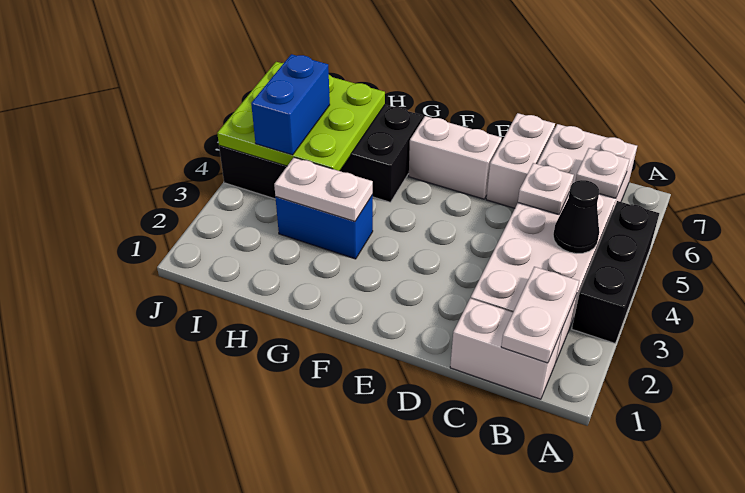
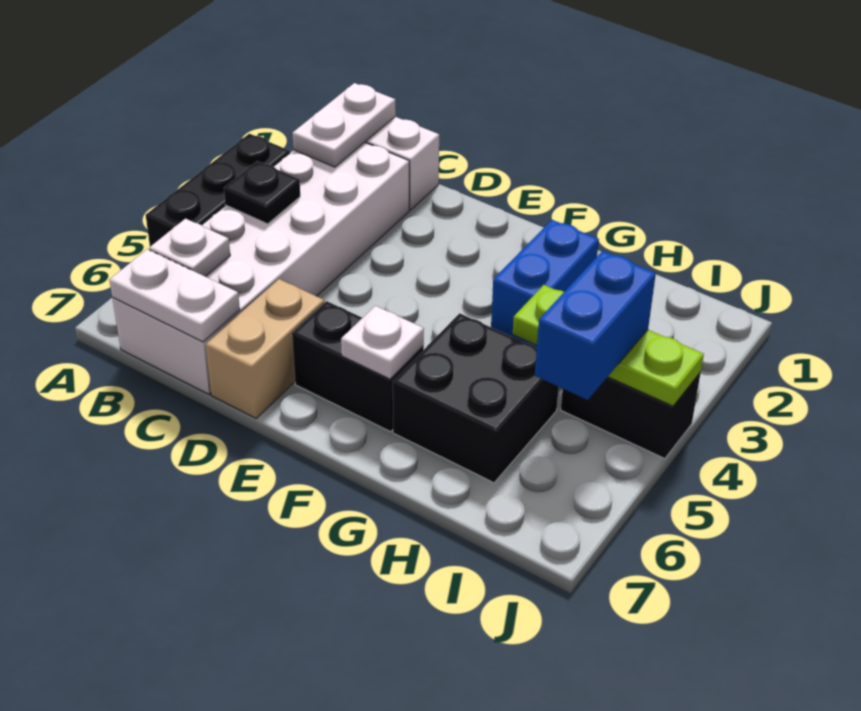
black 1x1 cone [553,180,599,254] -> black 1x1 plate [224,161,300,224]
white 1x1 plate [518,163,574,214] -> white 1x1 plate moved to [341,306,424,379]
white 1x2 brick [486,113,555,208] -> tan 1x2 brick [206,279,324,418]
white 1x2 brick [409,116,502,199] -> black 1x2 brick [292,301,424,432]
blue 1x2 brick [275,195,373,259] -> blue 1x2 brick turned to [491,220,599,348]
white 1x2 plate [274,158,373,222] -> white 1x2 plate moved to [109,249,240,342]
lime 3x3 plate [217,62,385,171] -> lime 1x3 plate [513,285,704,406]

